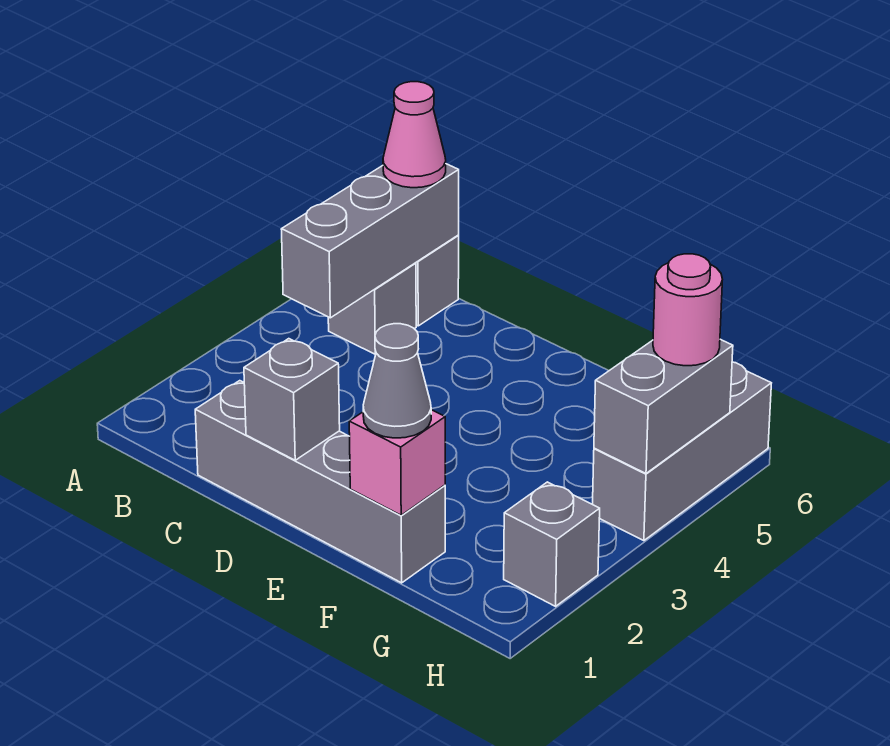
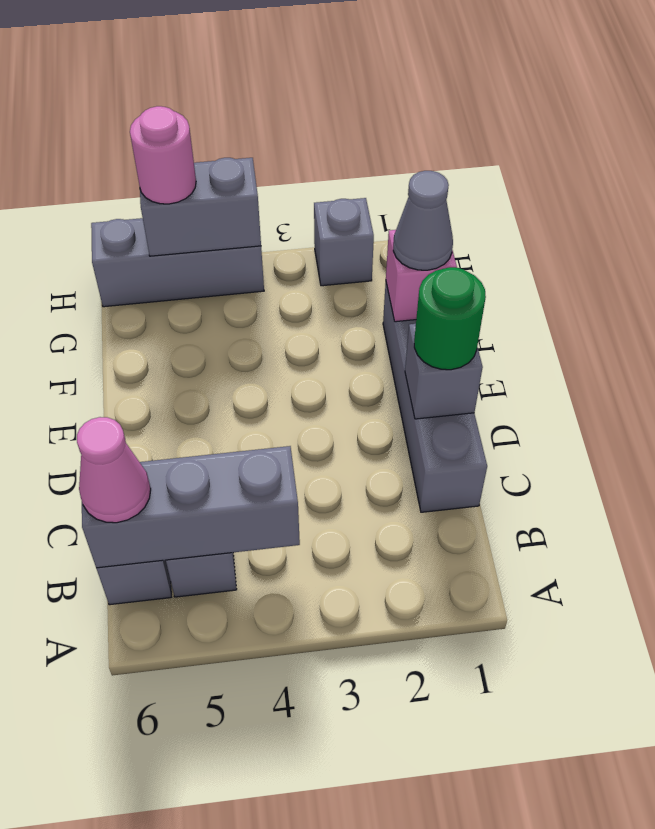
none -> green 1x1 round brick [414,267,486,370]

